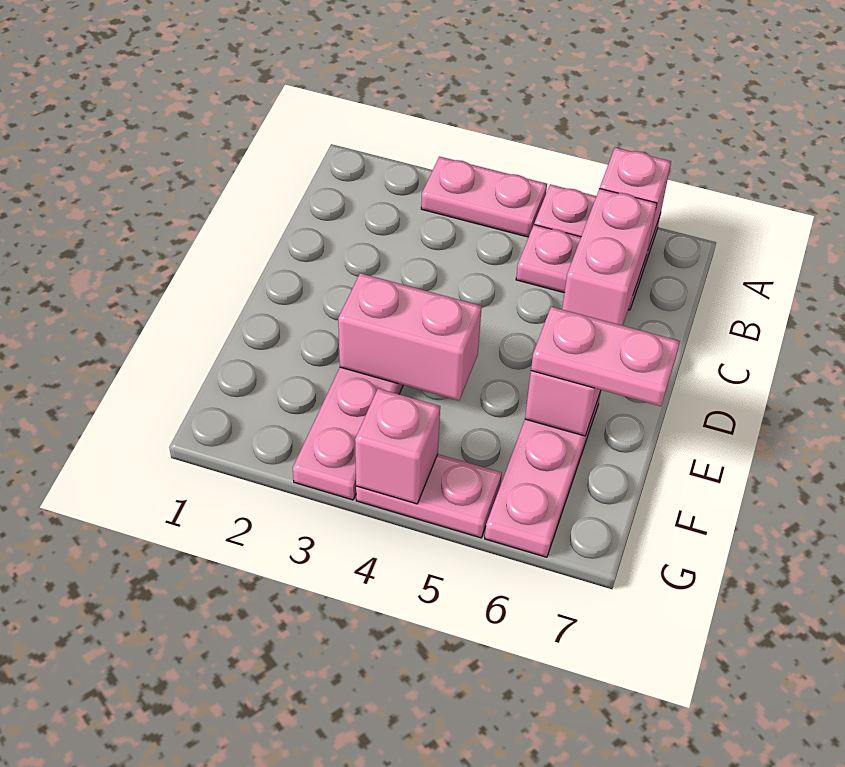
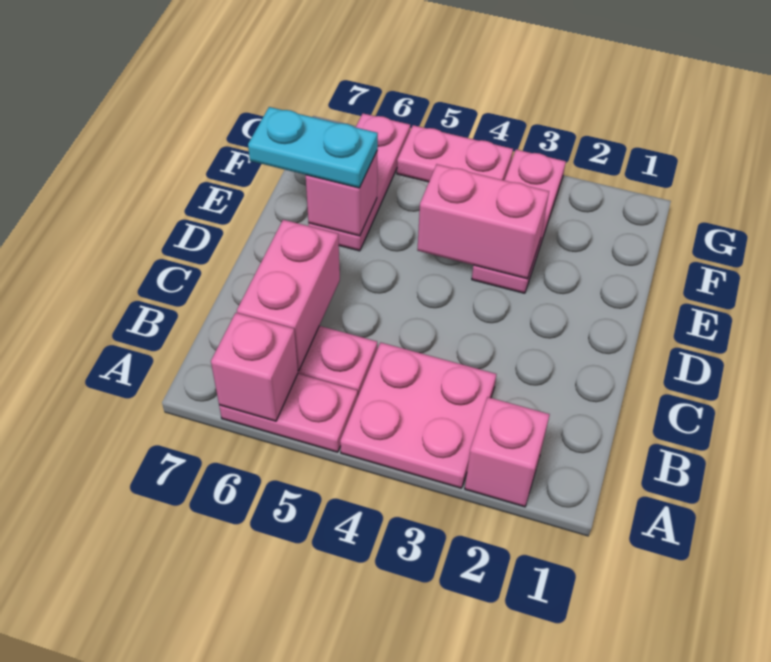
pink 1x2 plate [421,157,547,237] -> pink 2x2 plate [340,342,496,488]
pink 1x2 plate [531,307,680,406] -> cyan 1x2 plate [248,107,378,188]
pink 1x1 brick [355,389,440,504] -> pink 1x1 brick moved to [465,397,550,507]

